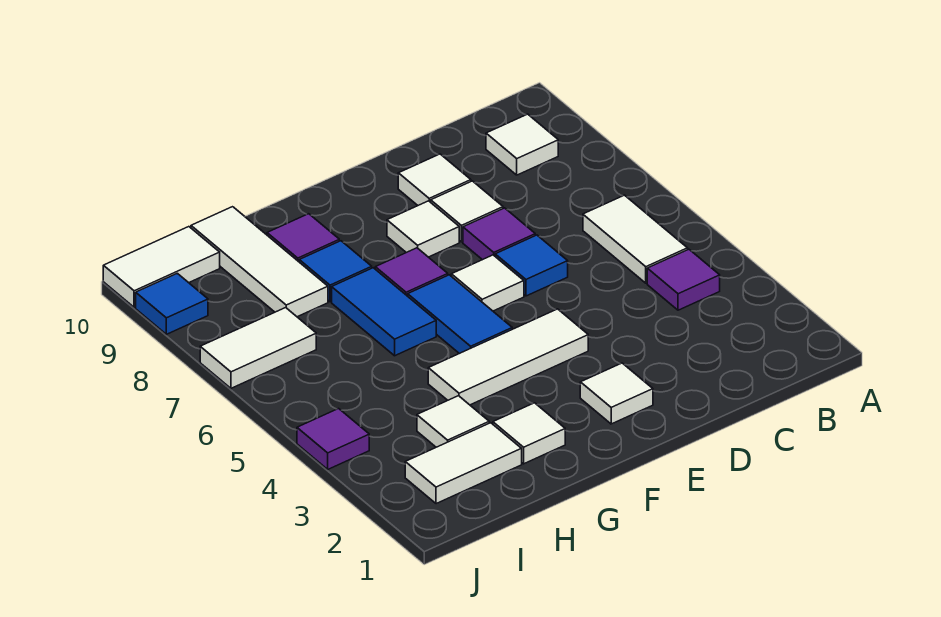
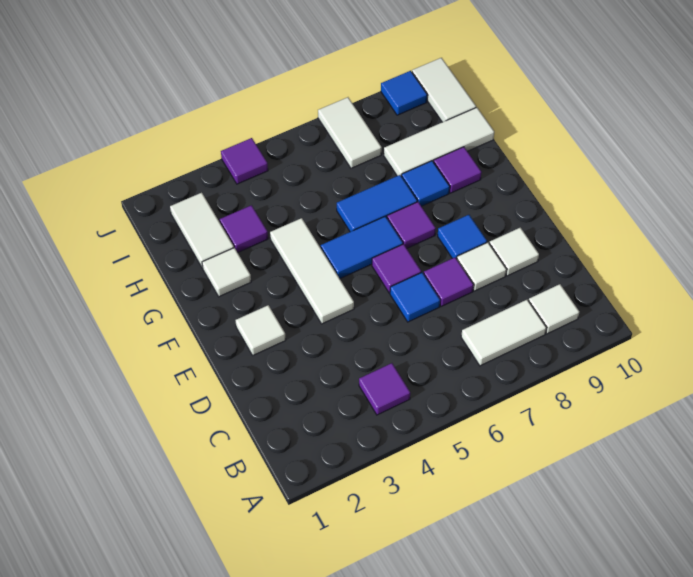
white 1x2 tile [583,195,688,283] -> white 1x2 tile moved to [461,300,546,366]
white 1x1 tile [451,255,524,311] -> purple 1x1 tile [372,244,421,293]
white 1x1 tile [387,201,459,257] -> blue 1x1 tile [438,215,487,259]
white 1x1 tile [417,396,489,447] -> purple 1x1 tile [220,205,268,253]

